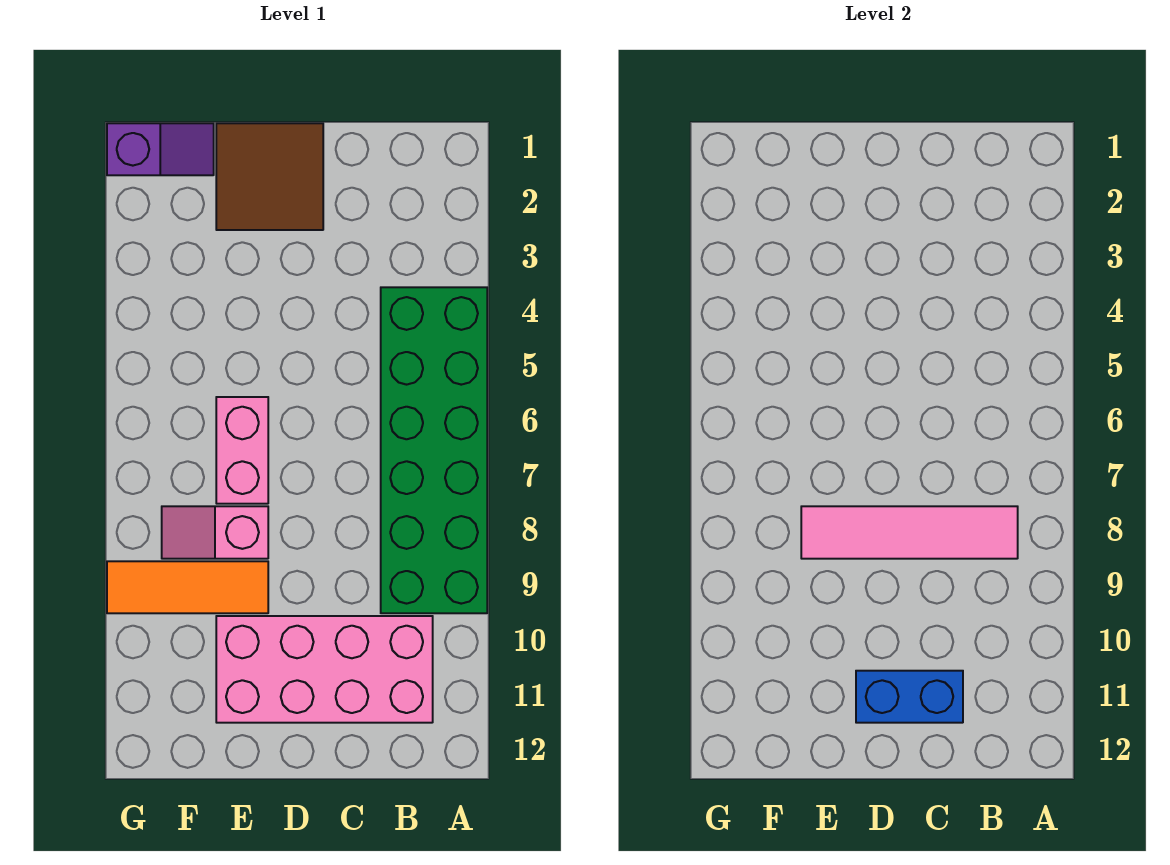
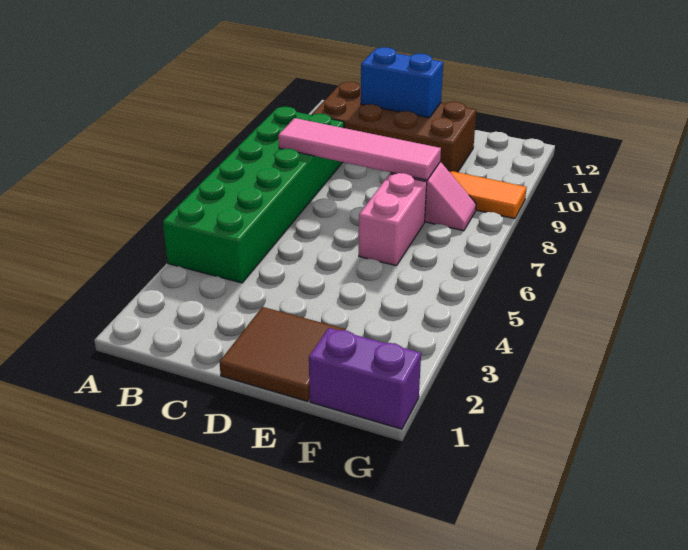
pink 2x4 brick [216,616,433,723] -> brown 2x4 brick [312,82,476,172]
purple 1x2 slope [107,123,214,175] -> purple 1x2 brick [309,328,421,429]

